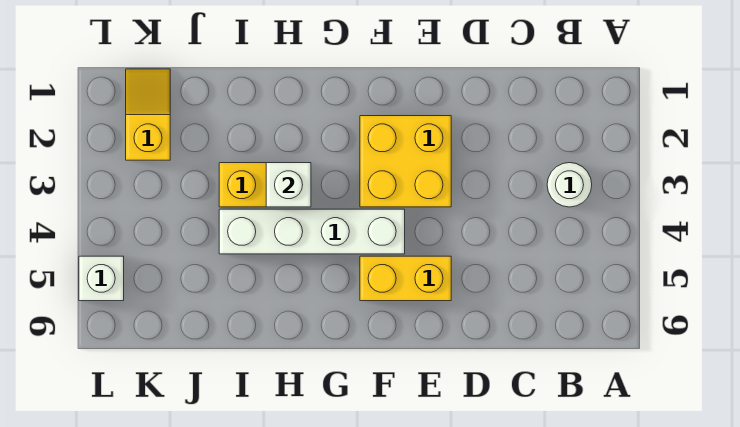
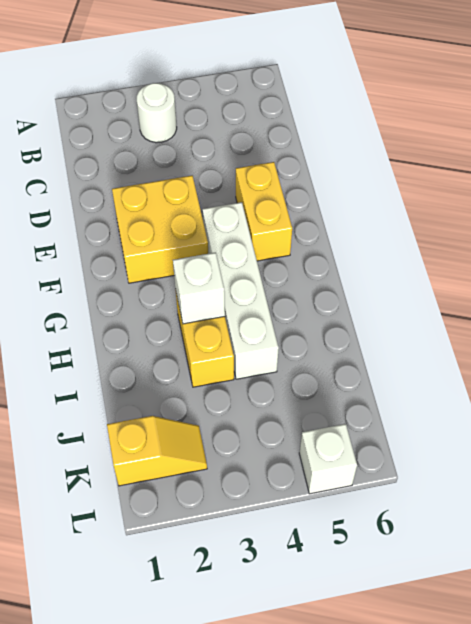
yellow 1x2 slope [126,69,170,160] -> yellow 1x2 slope turned to [107,416,207,486]

